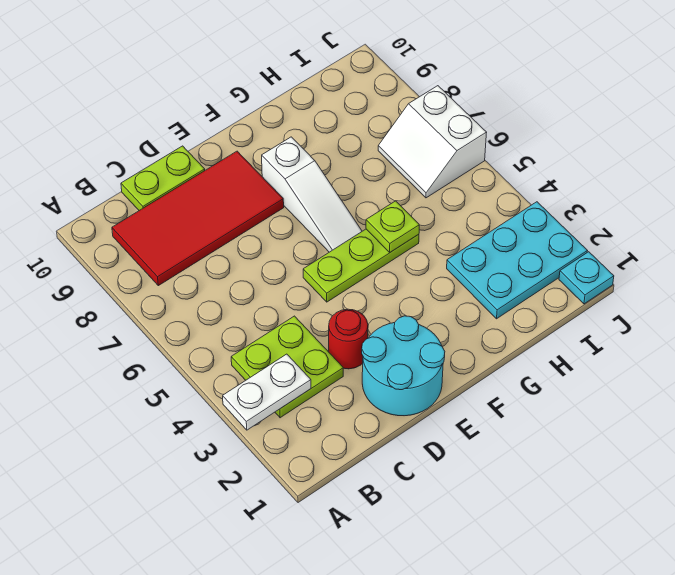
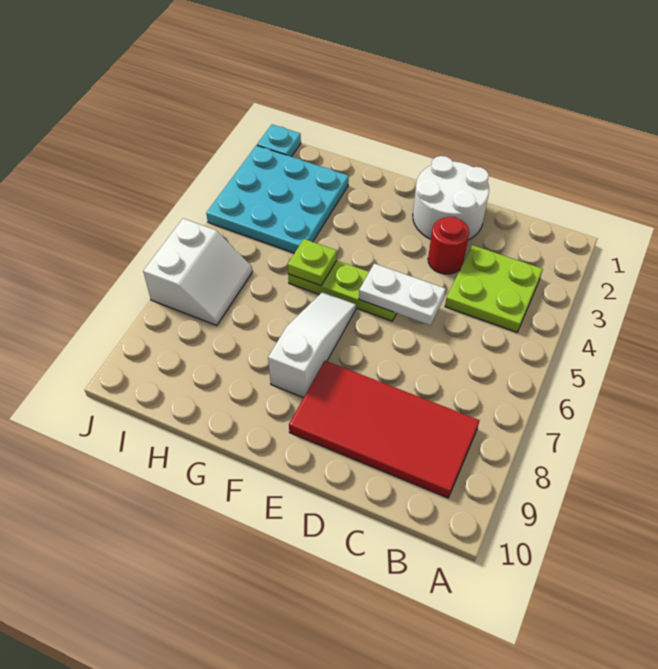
white 1x2 plate [223,354,311,430] -> white 1x2 plate moved to [359,264,446,325]
lime 1x2 plate [121,146,205,210] -> none
cyan 2x2 round brick [362,316,445,416] -> white 2x2 round brick [413,156,489,240]
cyan 2x3 plate [447,202,587,319] -> cyan 3x3 plate [206,145,349,253]

